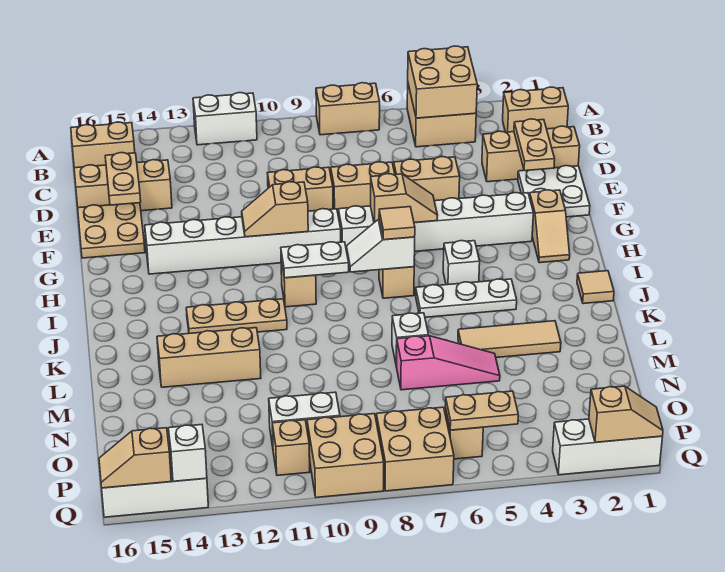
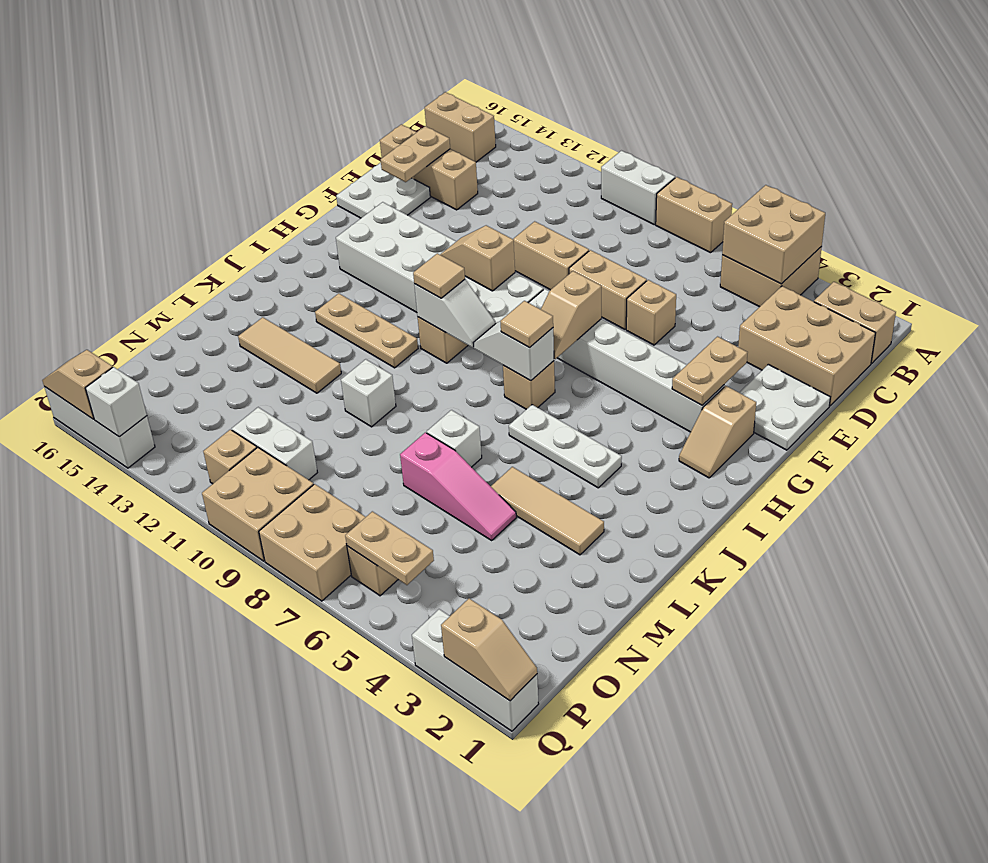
white 1x2 brick [193,93,257,145] -> white 1x2 brick moved to [601,151,675,225]
tan 1x3 brick [482,126,580,182] -> tan 2x3 brick [738,286,875,406]
tan 1x2 plate [514,119,555,171] -> tan 1x2 plate moved to [672,337,748,405]
tan 1x2 brick [394,157,460,201] -> tan 1x1 brick [626,280,676,345]
tan 2x2 plate [78,203,145,258] -> white 2x2 plate [336,163,430,218]
tan 1x2 slope [371,174,438,223] -> tan 1x2 slope turned to [541,271,601,359]
white 1x6 brick [145,209,341,274] -> white 2x6 brick [336,202,543,323]
white 1x1 brick [443,241,480,285] -> white 1x1 brick moved to [341,359,396,427]
white 1x2 plate [281,242,349,278] -> white 1x2 slope [414,279,496,347]
tan 1x1 tile [577,271,614,304] -> tan 1x1 tile moved to [413,253,465,298]
tan 1x3 brick [157,328,261,387] -> tan 1x3 tile [238,317,341,393]

